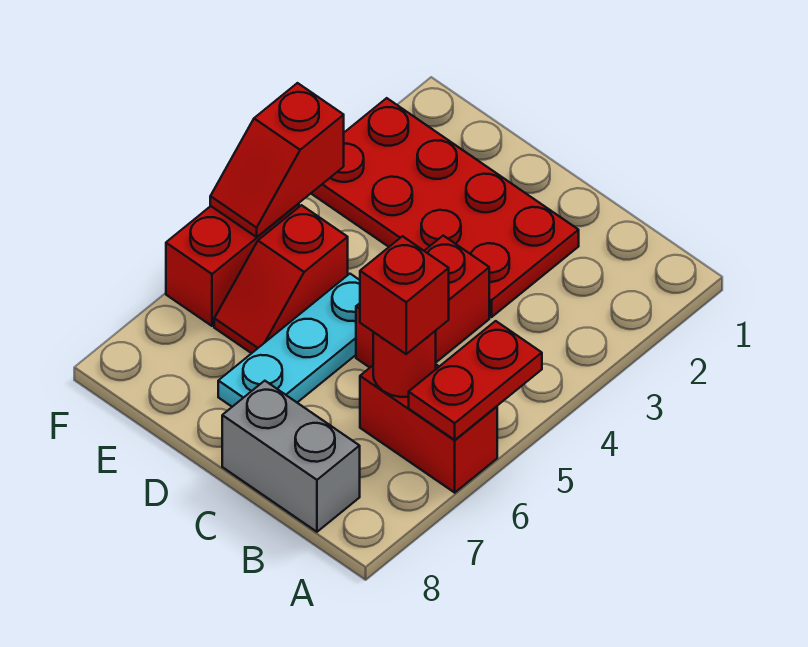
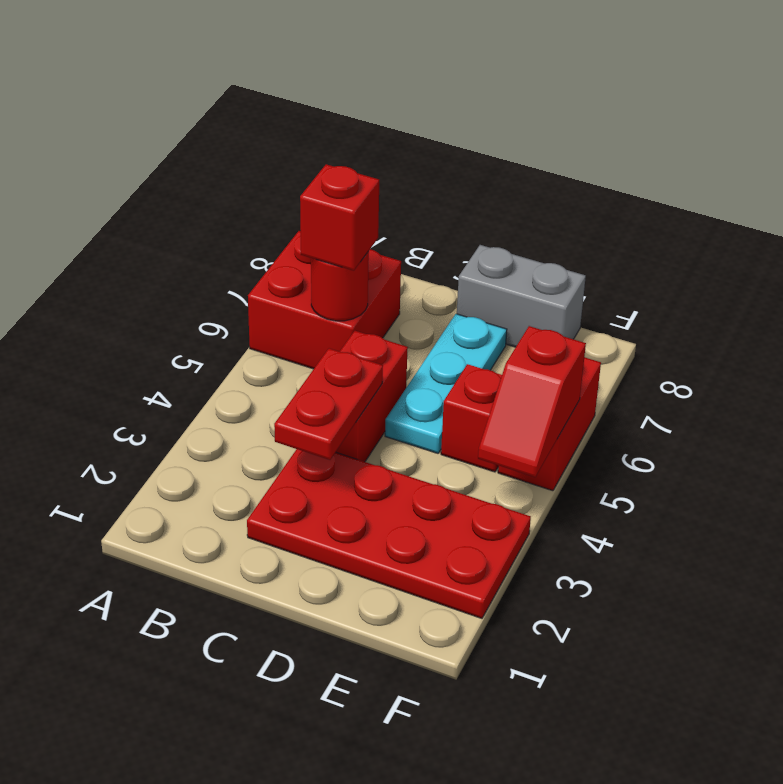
red 1x2 plate [409,321,542,440] -> red 1x2 plate moved to [274,348,383,460]
red 1x2 brick [360,365,497,493] -> red 2x2 brick [248,231,401,369]
grey 1x2 brick [222,381,360,532] -> grey 1x2 brick moved to [457,245,586,347]
red 1x2 slope [210,83,344,237] -> red 1x2 slope turned to [478,326,586,477]

